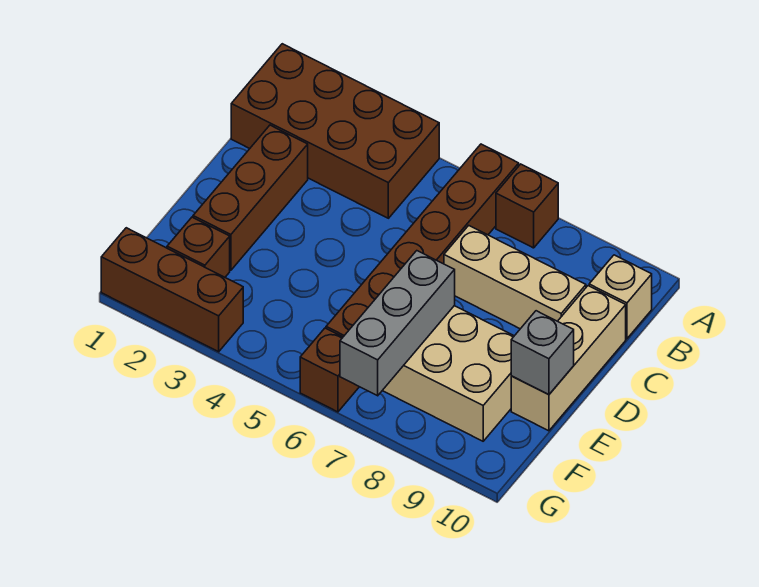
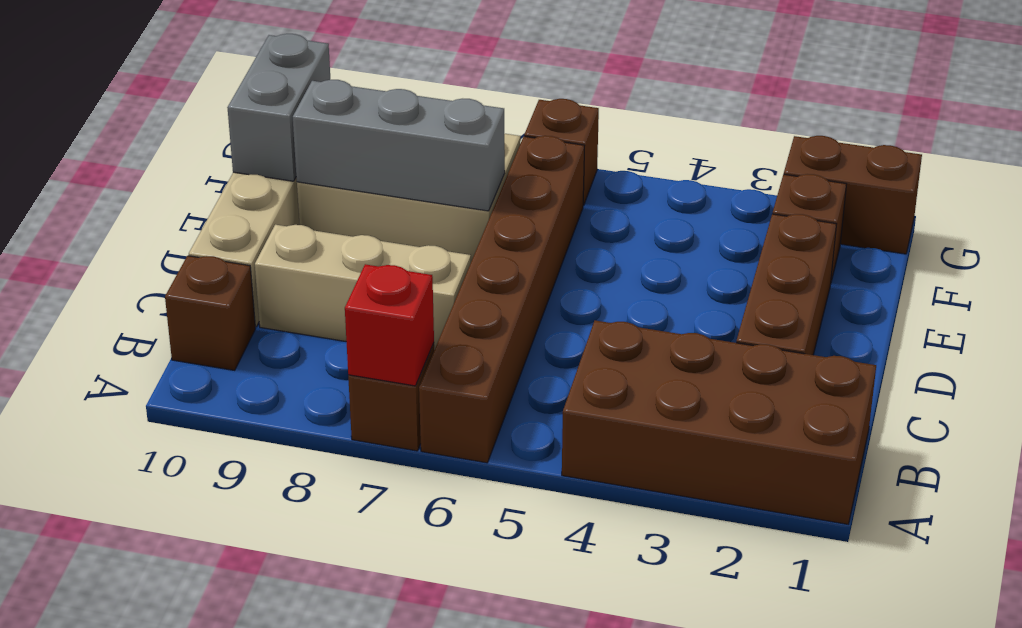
none -> red 1x1 brick [345,264,434,386]
tan 1x1 brick [589,255,652,339] -> brown 1x1 brick [165,256,255,370]
grey 1x3 brick [340,251,455,396] -> grey 1x3 brick turned to [293,80,505,211]
grey 1x1 brick [511,311,574,395] -> grey 1x2 brick [227,34,330,181]
brown 1x3 brick [101,228,243,352] -> brown 1x2 brick [784,136,922,254]

